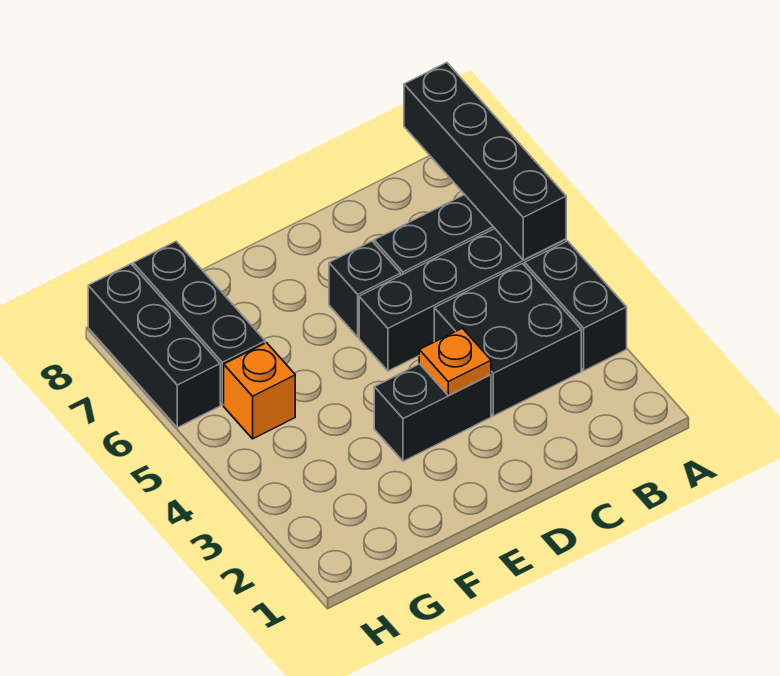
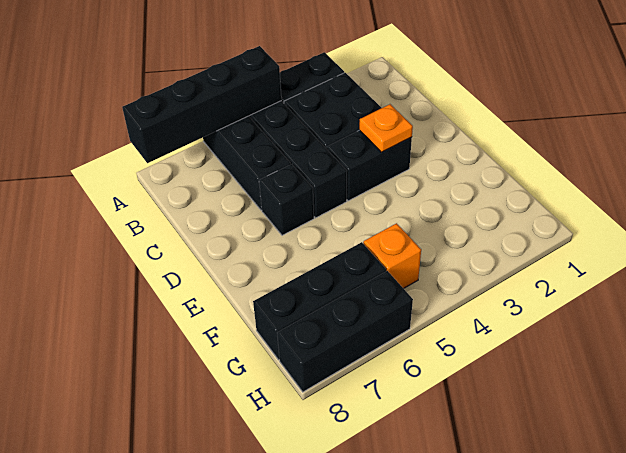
black 1x2 brick [374,364,491,461] -> black 1x2 brick turned to [327,130,412,201]

